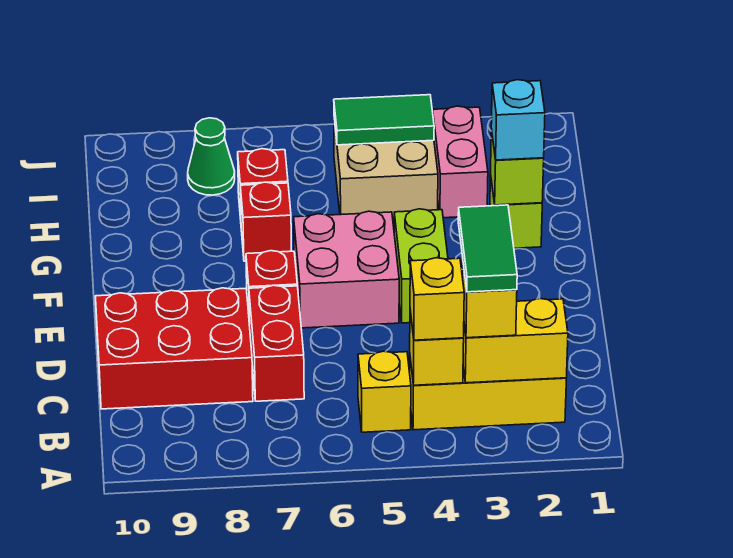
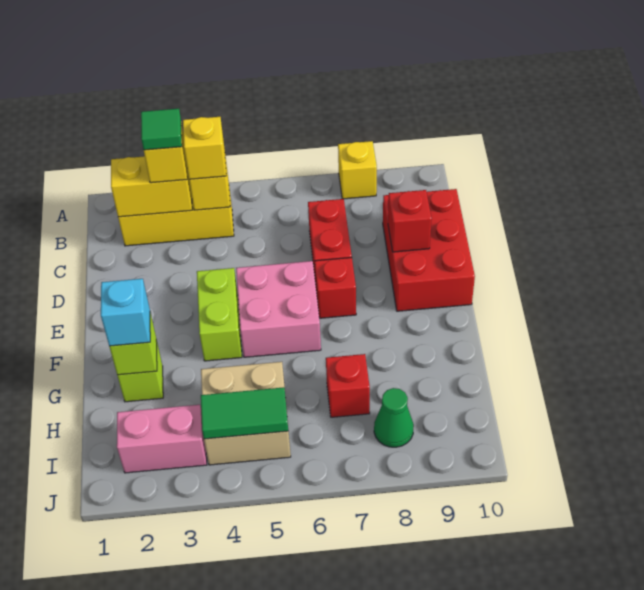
green 1x2 tile [458,205,517,292] -> green 1x1 tile [141,109,182,150]
yellow 1x1 brick [358,351,411,432] -> yellow 1x1 brick moved to [338,141,377,199]
red 2x3 brick [95,288,253,409] -> red 2x3 brick turned to [383,189,475,311]
red 1x1 brick [240,182,291,261] -> red 1x1 brick moved to [388,190,432,252]
pink 1x2 brick [433,106,488,218] -> pink 1x2 brick turned to [117,405,207,473]

